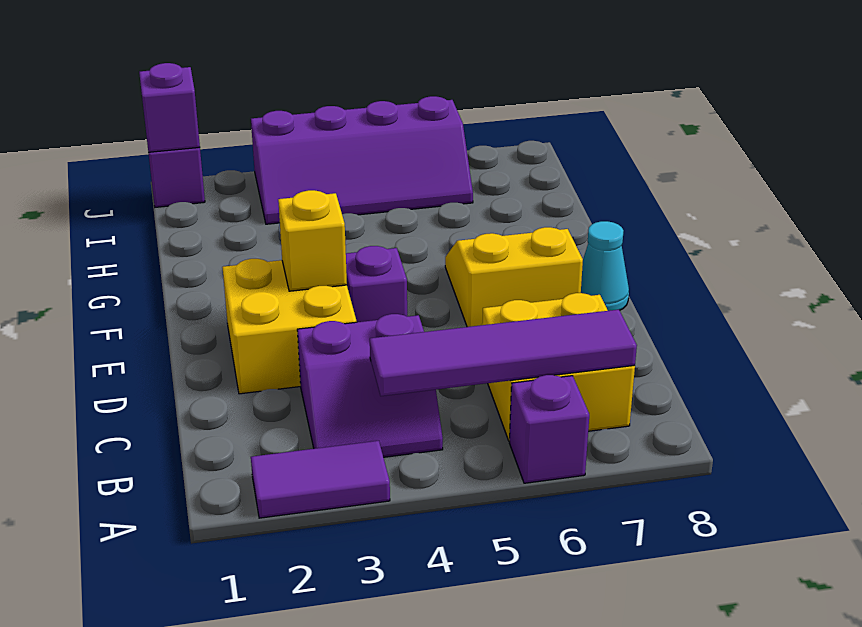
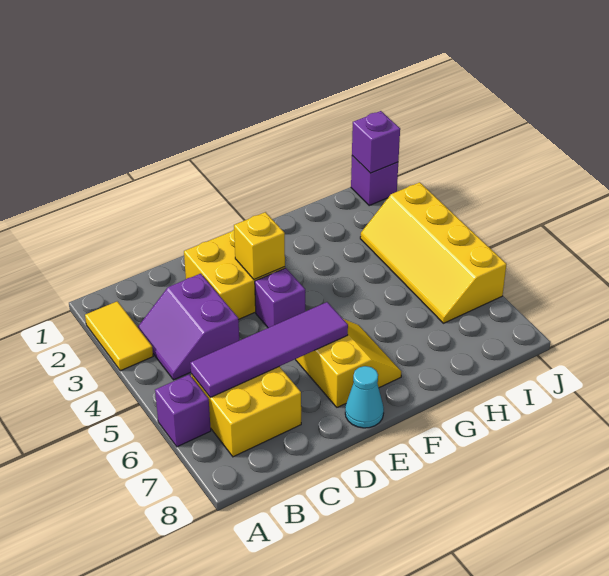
purple 1x2 tile [251,441,390,518] -> yellow 1x2 tile [85,301,153,371]
purple 1x4 tile [370,310,637,396] -> purple 1x4 tile turned to [190,302,348,397]
purple 2x4 slope [251,96,473,224] -> yellow 2x4 slope [360,182,506,323]

